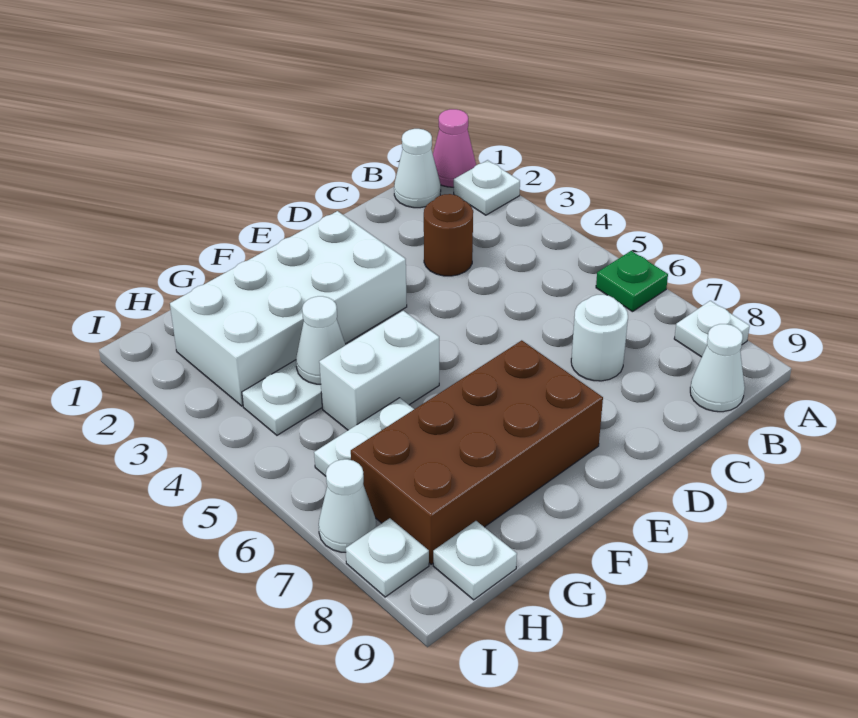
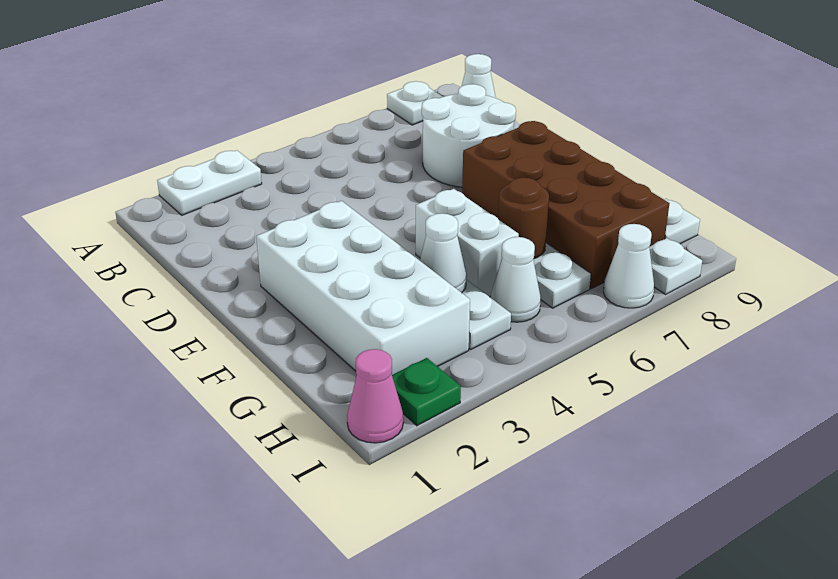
pink 1x1 cone [433,109,476,187] -> pink 1x1 cone moved to [347,349,403,443]
white 1x1 plate [454,160,520,215] -> white 1x2 plate [157,150,262,215]
green 1x1 plate [596,251,668,312] -> green 1x1 plate moved to [392,358,461,426]
white 1x1 cone [394,129,441,208] -> white 1x1 cone moved to [490,237,541,322]
brown 1x1 round brick [424,194,473,276] -> brown 1x1 round brick moved to [498,178,549,259]
white 1x1 round brick [571,295,628,381] -> white 2x2 round brick [422,84,516,187]

